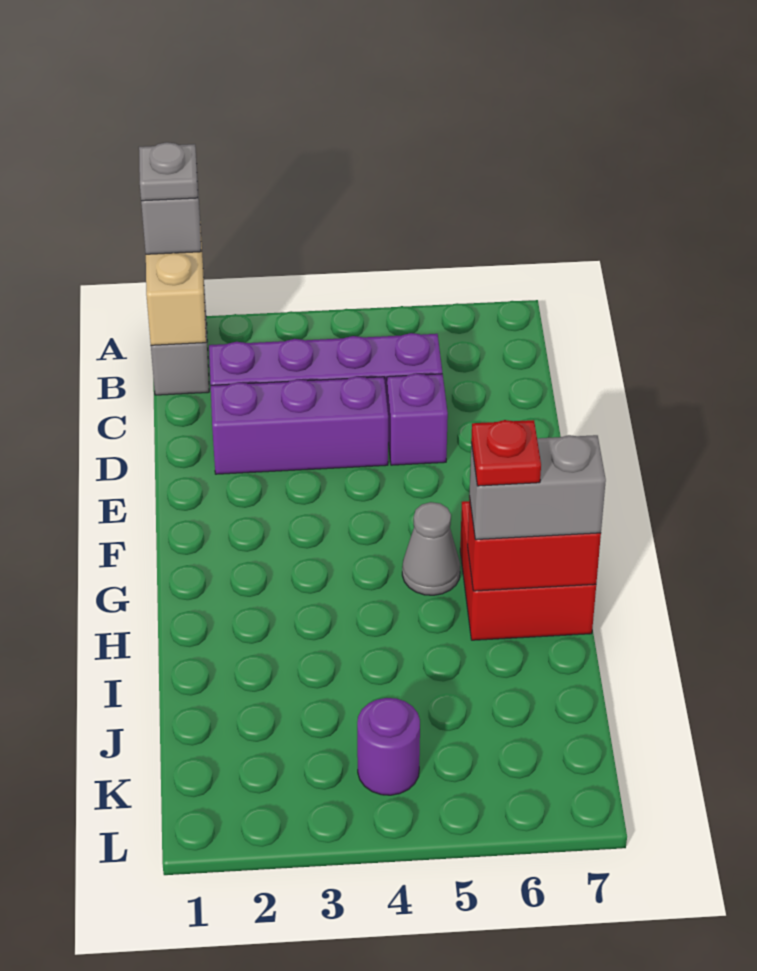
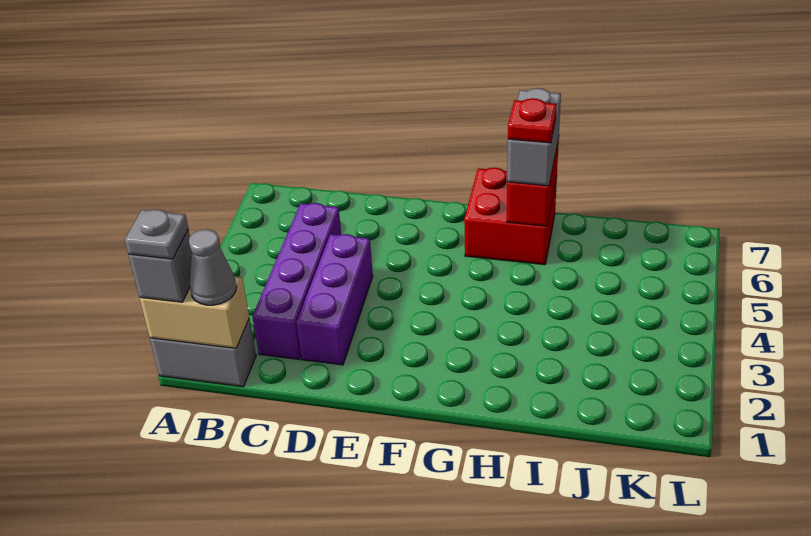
purple 1x1 brick [387,373,448,465] -> none
grey 1x1 cone [402,502,460,595] -> grey 1x1 cone moved to [189,229,236,305]
purple 1x1 round brick [357,698,420,795] -> none

